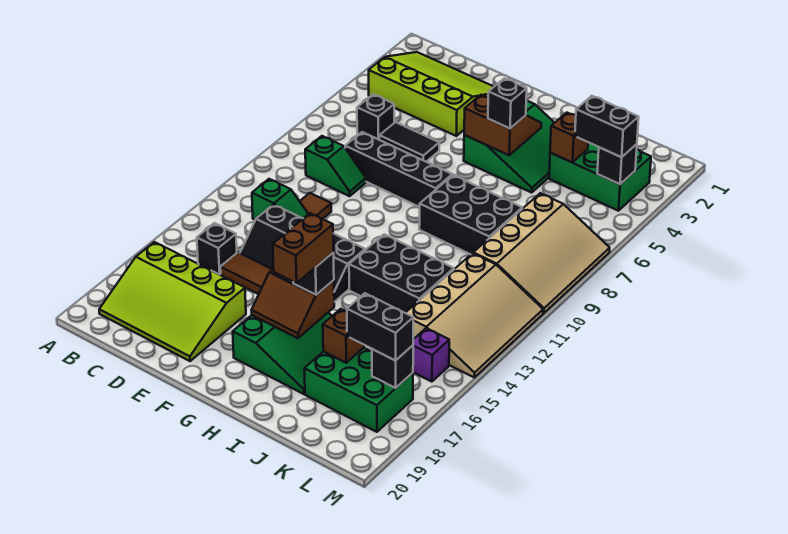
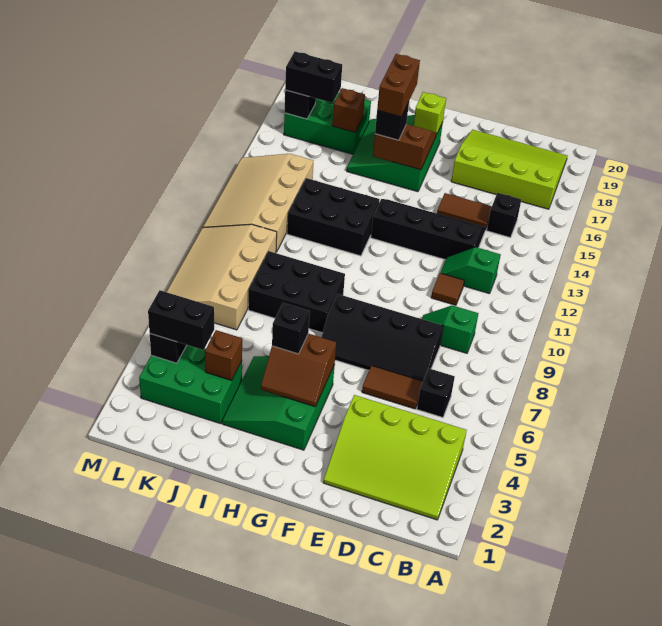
black 1x2 tile [379,122,439,162] -> brown 1x2 tile [362,366,423,409]
none -> lime 1x1 brick [413,92,446,135]
purple 1x1 brick [413,328,449,382] -> none

